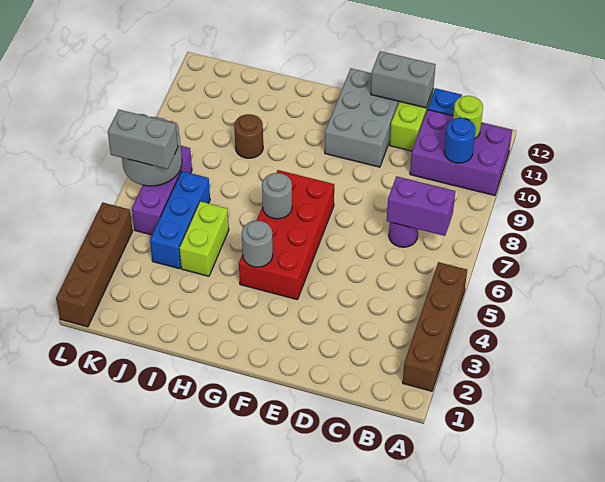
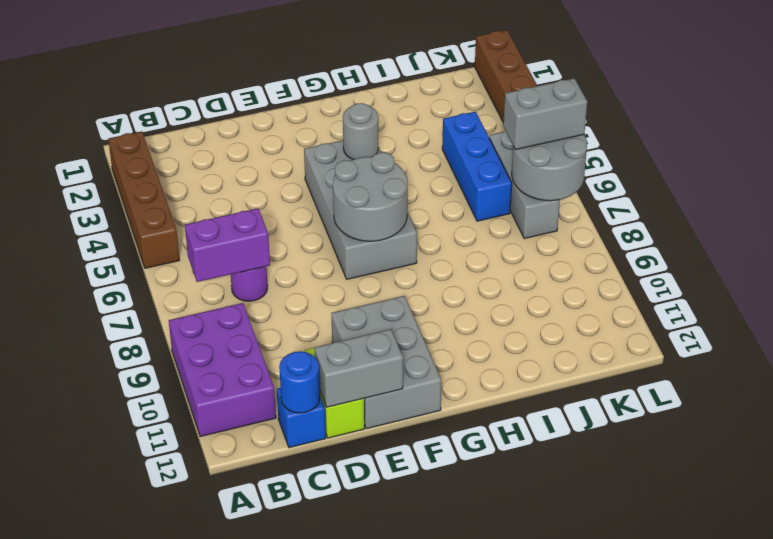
purple 2x3 brick [410,110,512,196] -> purple 2x3 brick turned to [169,303,276,437]
blue 1x1 round brick [444,118,476,163] -> blue 1x1 round brick moved to [279,351,320,413]
lime 1x1 round brick [453,96,483,139] -> none
red 2x4 brick [239,170,334,300] -> grey 2x4 brick [304,140,417,279]
grey 1x1 round brick [262,173,292,219] -> grey 2x2 round brick [333,152,408,241]
lime 1x2 brick [179,201,229,276] -> none
brown 1x1 round brick [234,114,263,158] -> none
purple 1x3 brick [132,146,192,235] -> grey 1x3 brick [489,131,560,239]

